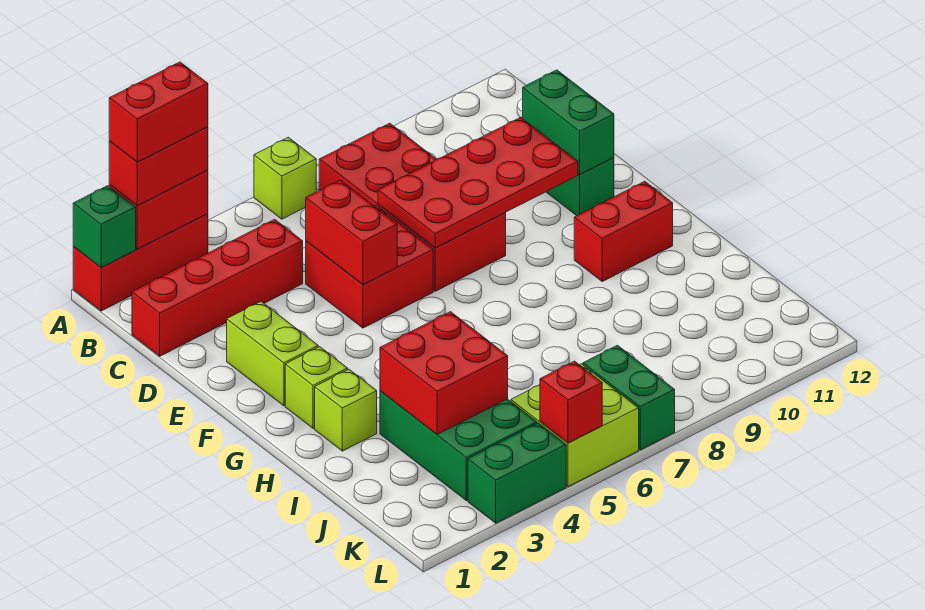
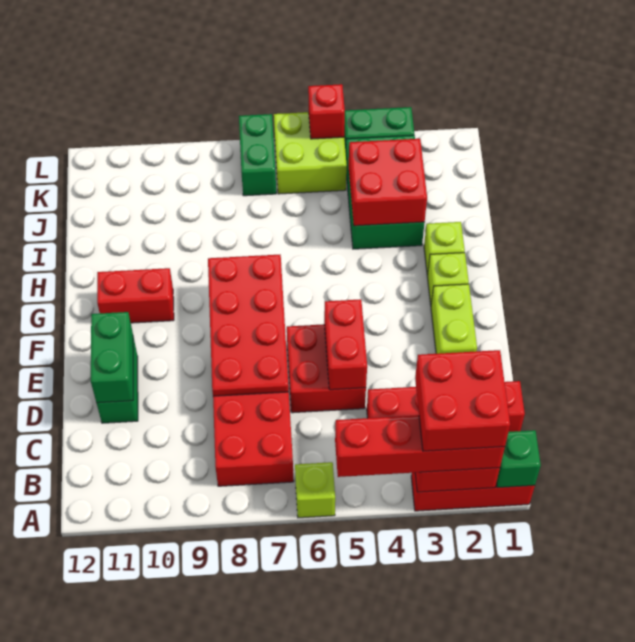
red 1x2 brick [109,127,208,206] -> red 1x4 brick [335,415,505,477]
red 1x2 brick [109,62,208,162] -> red 2x2 brick [415,350,510,451]
red 2x4 plate [378,117,578,248] -> red 2x4 plate turned to [208,255,289,396]

